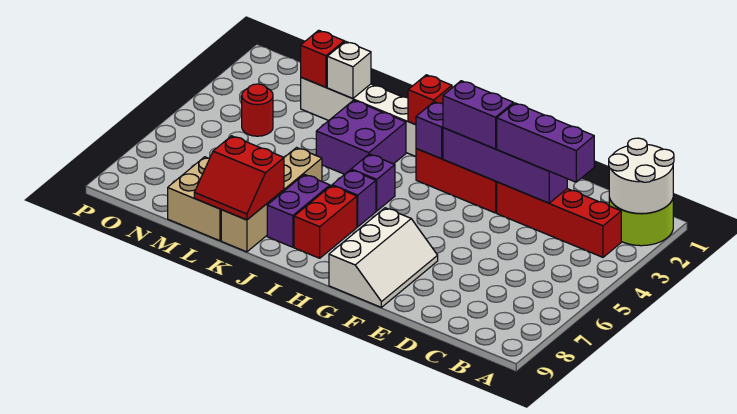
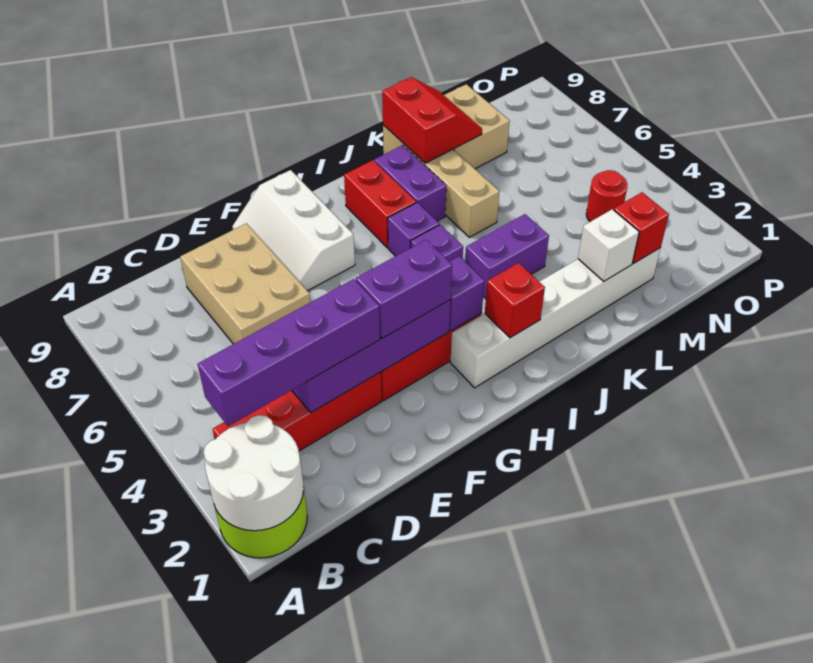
purple 1x3 brick [497,103,594,182] -> purple 1x4 brick [198,279,380,426]
none -> tan 2x3 brick [180,223,310,344]
purple 2x2 brick [316,100,406,174] -> purple 1x2 brick [465,214,549,299]
red 2x2 slope [194,136,284,220] -> red 2x2 slope turned to [382,77,482,163]

